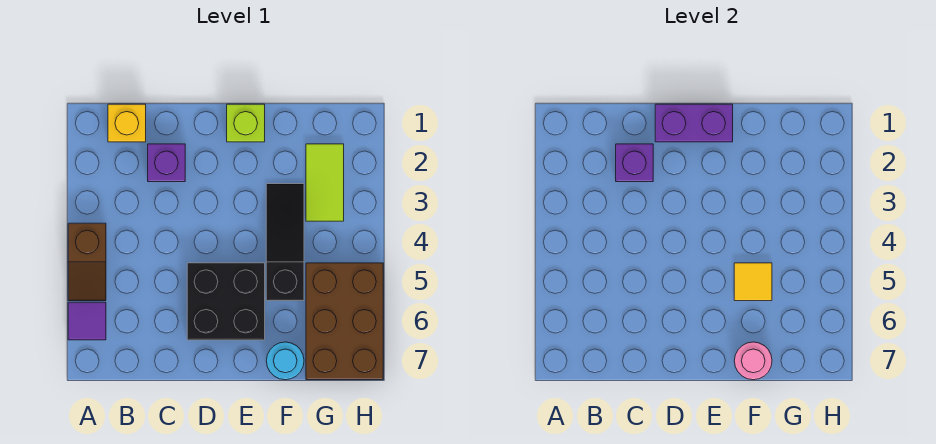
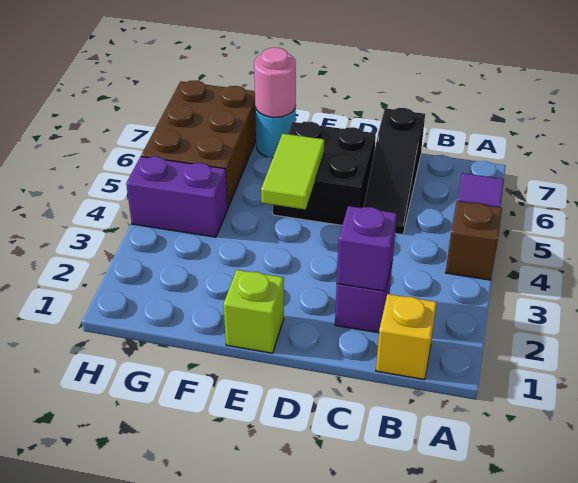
purple 1x2 brick [655,104,733,142] -> purple 1x2 brick moved to [126,157,228,237]
black 1x3 slope [266,184,304,301] -> black 1x3 slope moved to [364,108,425,235]
yellow 1x1 tile [734,263,772,301] -> none
lime 1x2 tile [306,144,344,221] -> lime 1x2 tile moved to [261,134,325,209]

